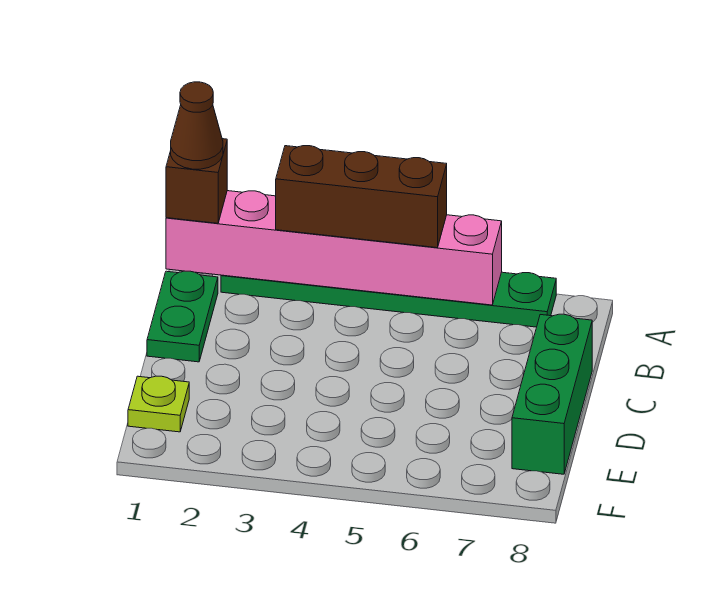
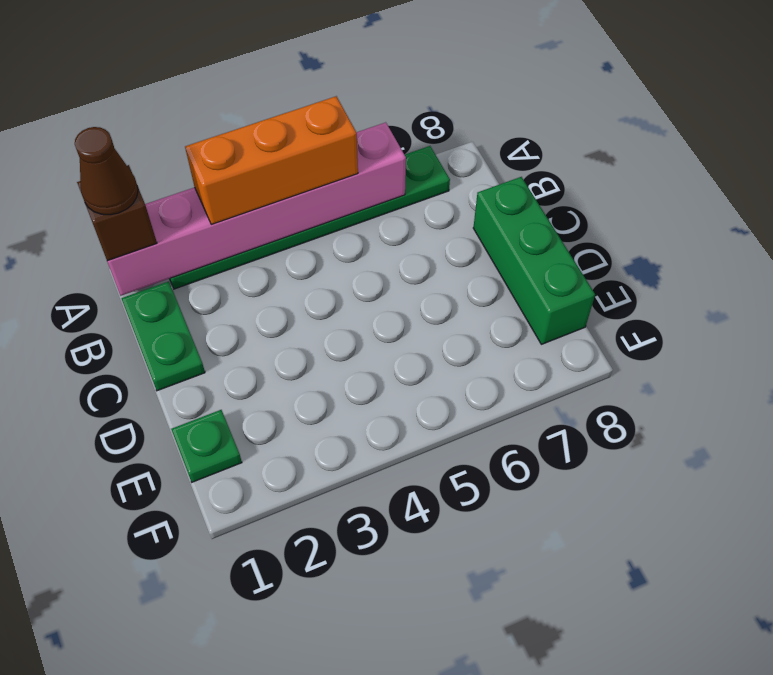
brown 1x3 brick [276,146,447,248] -> orange 1x3 brick [185,96,358,224]
lime 1x1 plate [128,376,189,432] -> green 1x1 plate [171,410,242,482]

